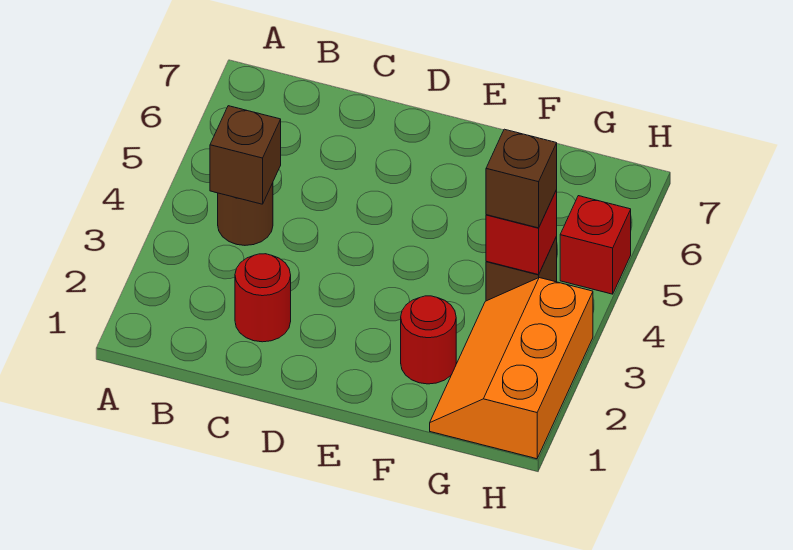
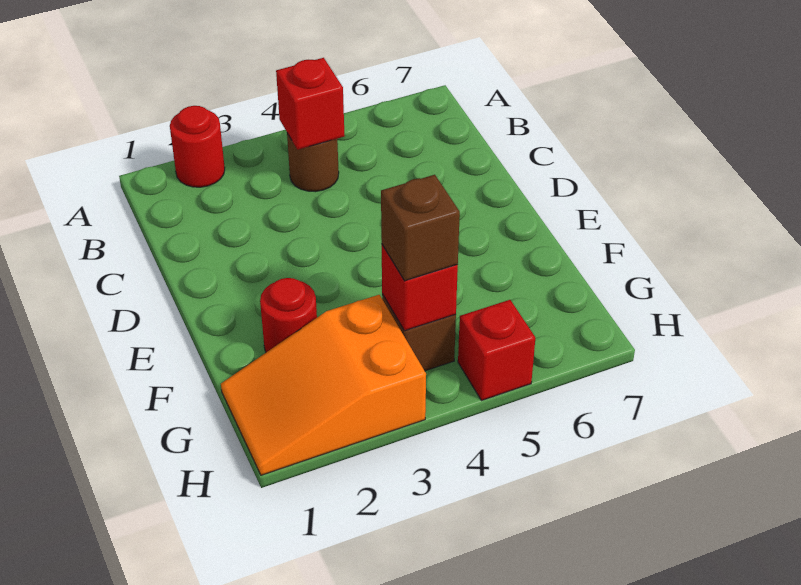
brown 1x1 brick [210,106,281,204] -> red 1x1 brick [276,58,345,150]
red 1x1 round brick [235,254,291,342] -> red 1x1 round brick moved to [170,106,225,187]
orange 2x3 slope [430,278,593,459] -> orange 2x3 slope turned to [221,295,426,475]

